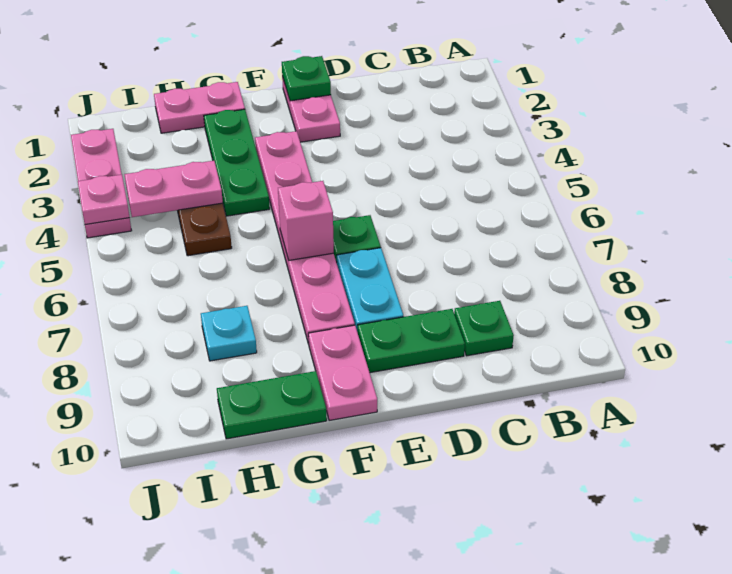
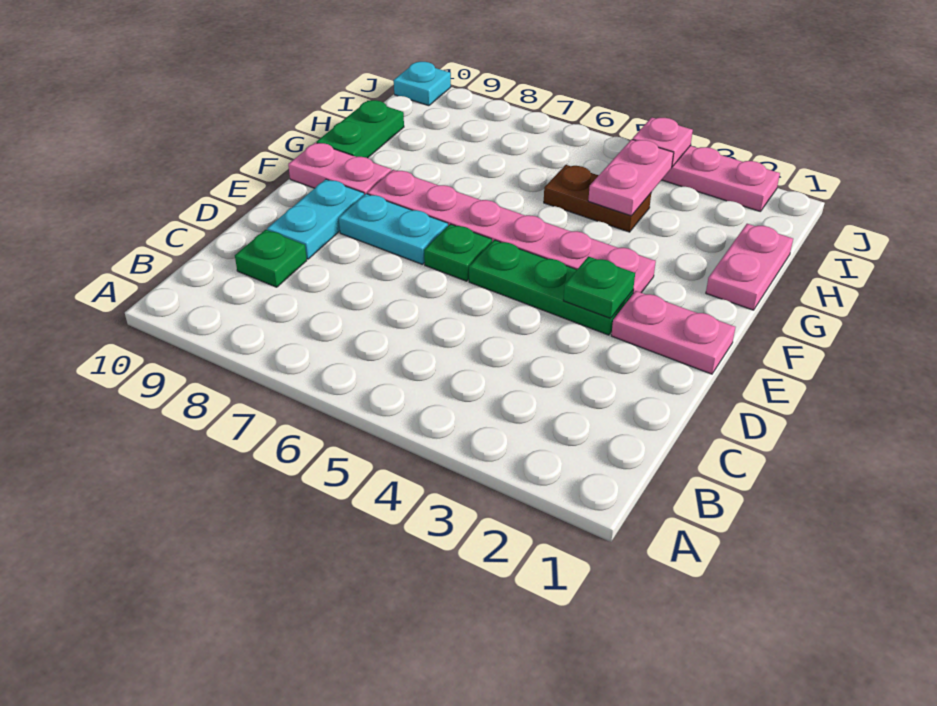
green 1x2 plate [358,309,465,373] -> cyan 1x2 plate [267,179,364,259]
green 1x1 plate [282,56,331,101] -> green 1x1 plate moved to [563,256,635,318]
pink 1x1 brick [278,181,334,260] -> none
green 1x3 plate [204,109,270,216] -> green 1x3 plate moved to [469,240,633,335]
cyan 1x1 plate [201,306,257,361] -> cyan 1x1 plate moved to [394,62,451,106]

